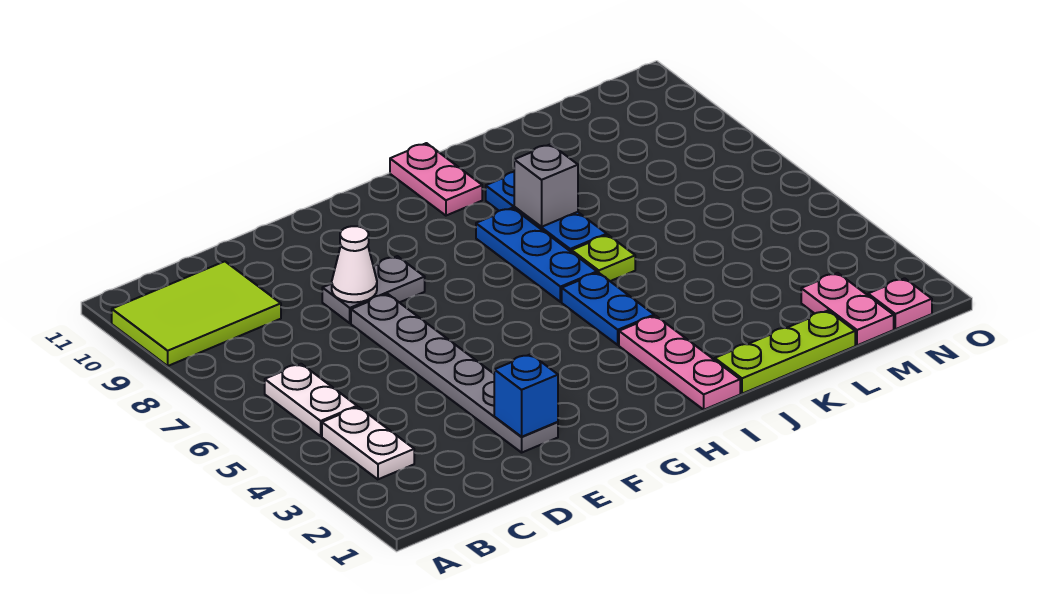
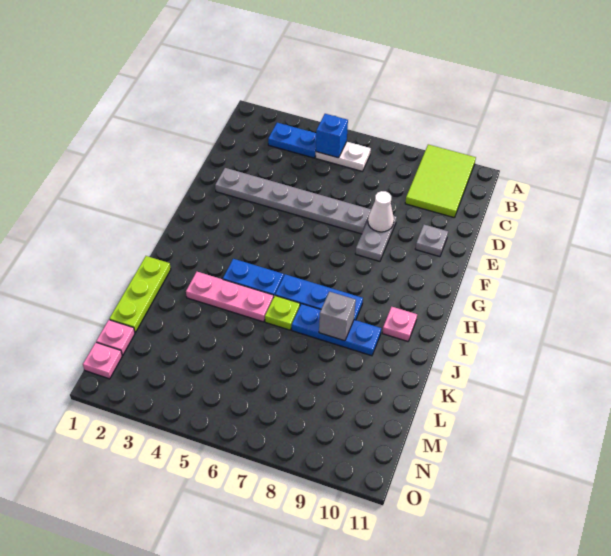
white 1x2 plate [322,407,414,479] -> blue 1x2 plate [268,123,316,158]
blue 1x1 brick [494,354,558,437] -> blue 1x1 brick moved to [316,114,348,158]
none -> grey 1x1 plate [415,225,448,257]
pink 1x3 plate [619,316,740,410] -> pink 1x3 plate moved to [186,272,274,322]
pink 1x2 plate [390,143,482,216] -> pink 1x1 plate [382,307,417,341]
pink 1x2 plate [801,273,894,345] -> pink 1x1 plate [96,320,135,355]

